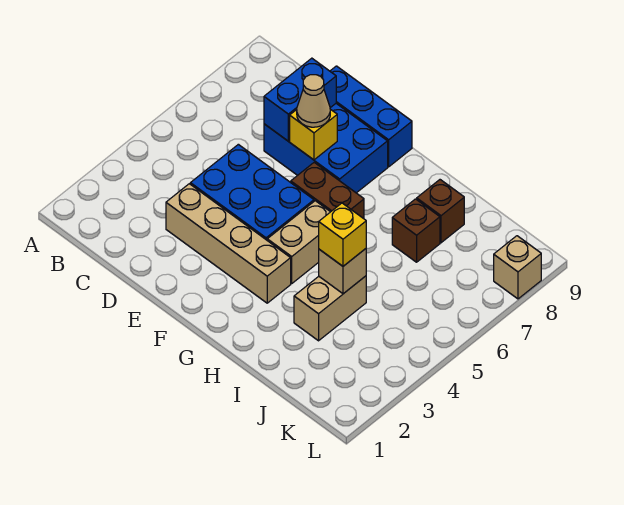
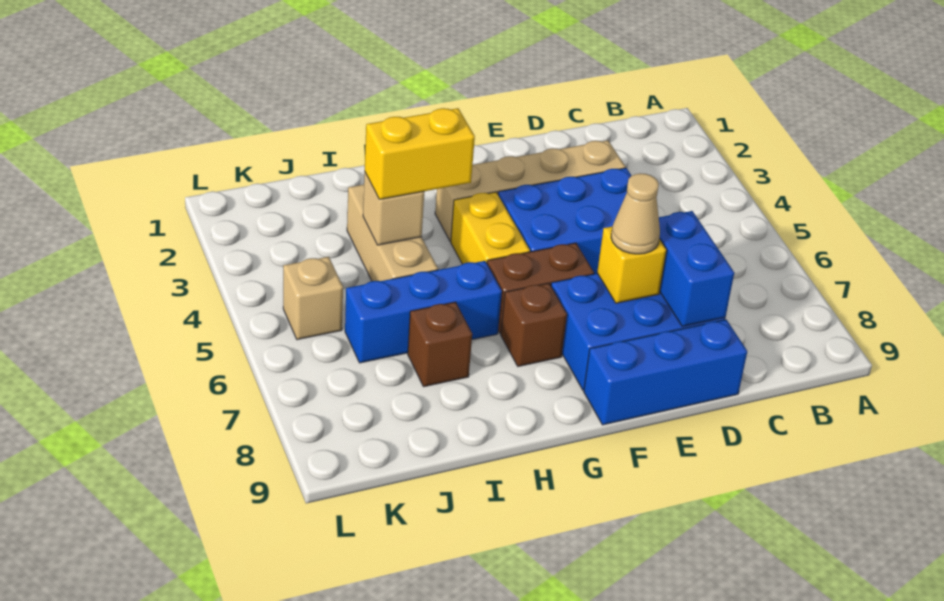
tan 1x2 brick [267,201,330,283] -> yellow 1x2 brick [451,192,530,264]
none -> blue 1x3 brick [345,261,502,363]
tan 1x2 brick [294,276,366,341] -> tan 1x3 brick [347,185,438,281]
yellow 1x1 brick [319,203,366,266] -> yellow 1x2 brick [365,108,475,200]
brown 1x1 brick [417,180,464,243] -> brown 1x1 brick moved to [501,283,567,366]
tan 1x1 brick [494,236,541,299] -> tan 1x1 brick moved to [283,257,343,340]

